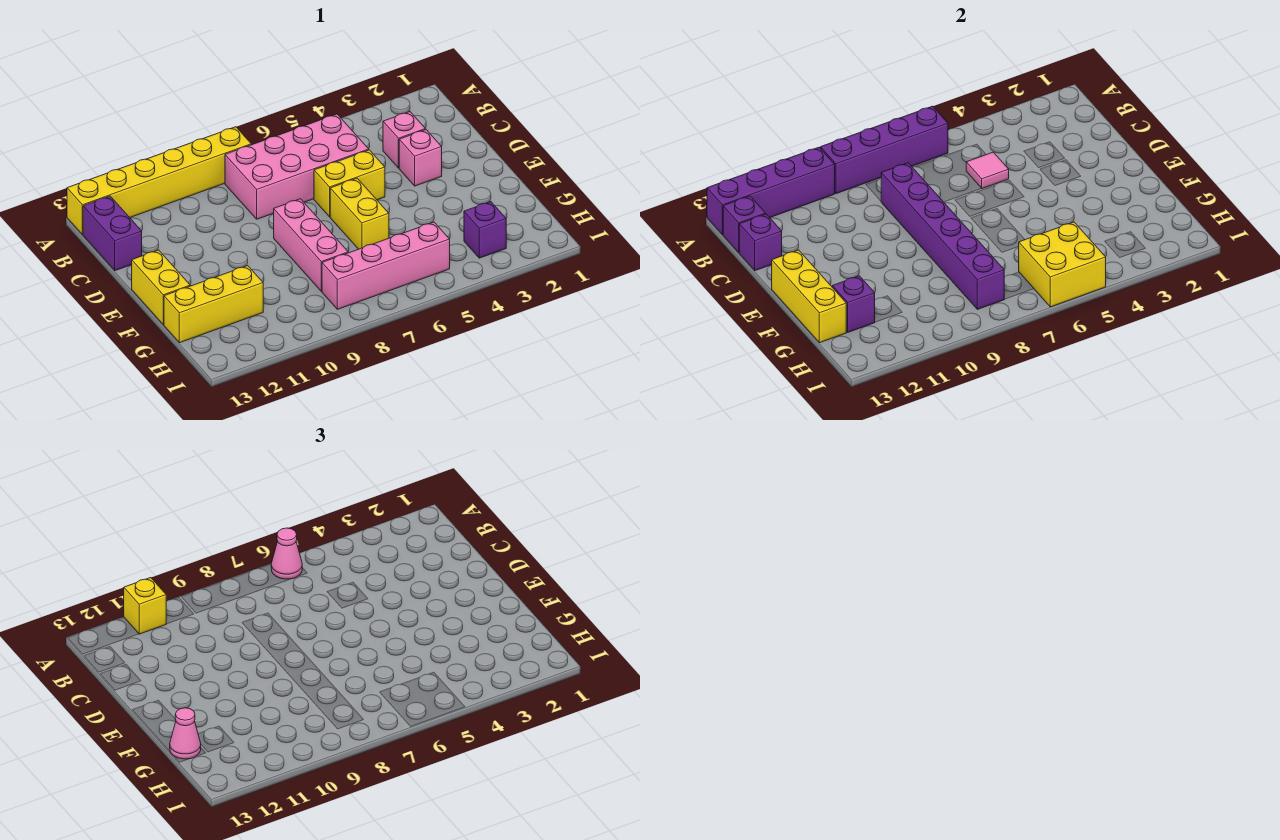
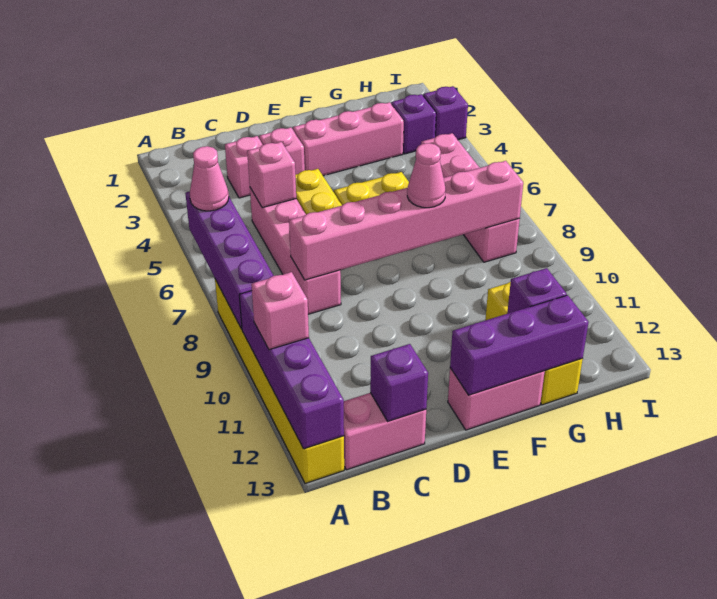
yellow 1x1 brick [124,578,166,634] -> pink 1x1 brick [251,272,309,350]
pink 2x4 brick [225,114,369,219] -> pink 1x4 brick [250,188,341,314]
purple 1x2 brick [83,196,142,271] -> pink 1x2 brick [344,393,426,470]
purple 1x1 brick [723,196,766,252] -> purple 1x1 brick moved to [423,86,468,140]
pink 1x1 tile [966,152,1009,189] -> pink 1x1 brick [247,142,296,208]
purple 1x6 brick [881,163,1004,309] -> pink 1x6 brick [289,161,523,280]
pink 1x3 brick [273,199,348,291] -> pink 1x3 brick moved to [293,102,404,176]
yellow 1x2 brick [132,250,190,325] -> pink 1x2 brick [448,368,545,430]
yellow 1x3 brick [772,250,847,343] -> purple 1x3 brick [450,295,589,395]
pink 1x1 cone [170,708,201,759] -> pink 1x1 cone moved to [407,143,446,208]
yellow 2x2 brick [1018,222,1106,307] -> none

